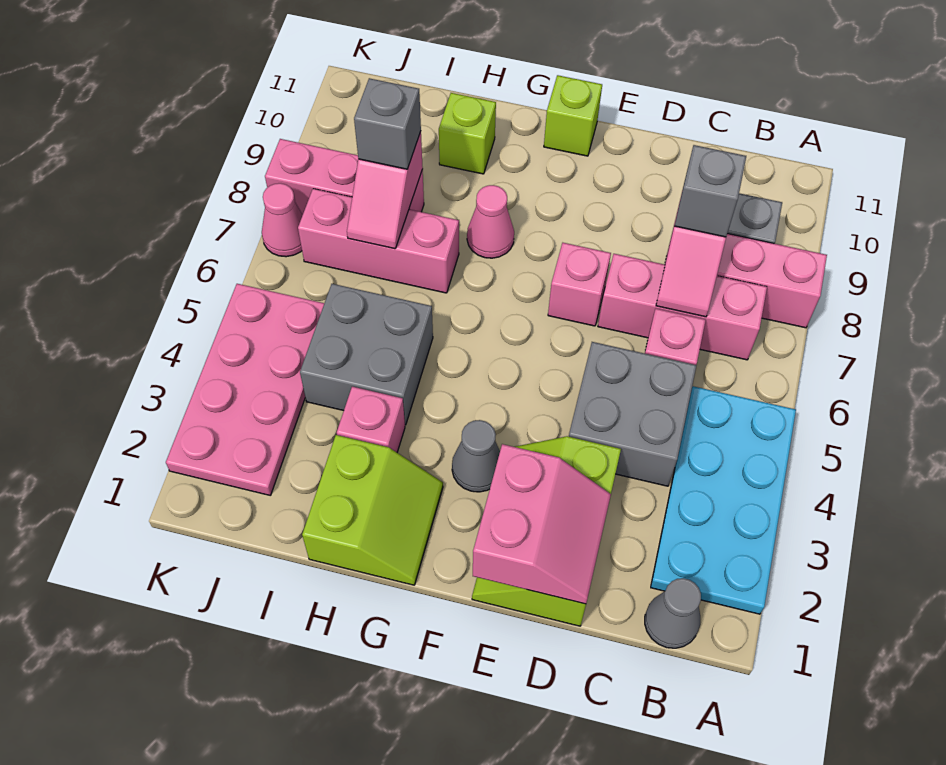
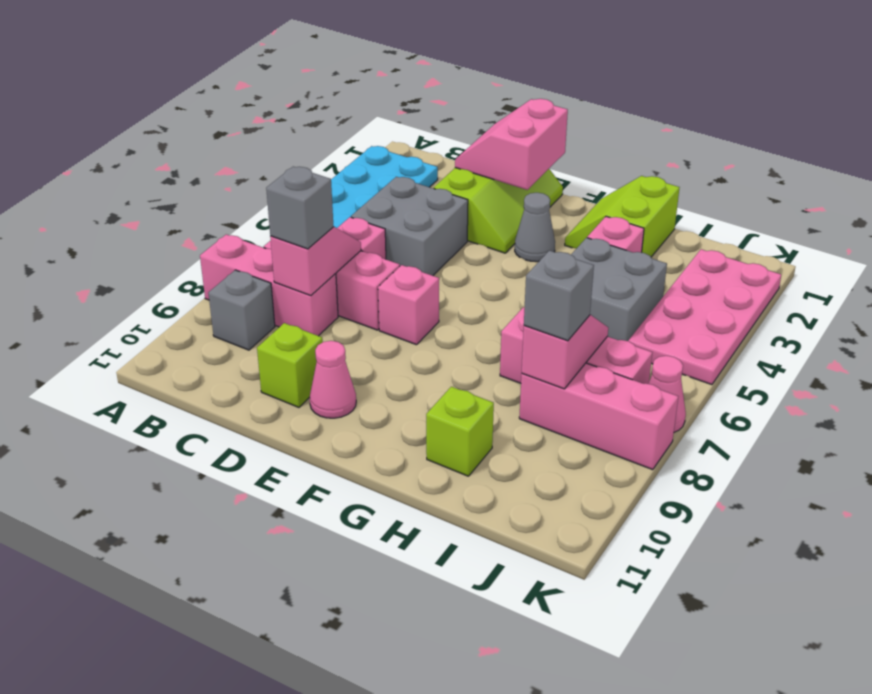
grey 1x1 cone [645,578,701,648] -> none
lime 1x1 brick [544,75,602,156] -> lime 1x1 brick moved to [257,323,323,407]
pink 1x1 cone [467,185,514,258] -> pink 1x1 cone moved to [310,341,356,418]

